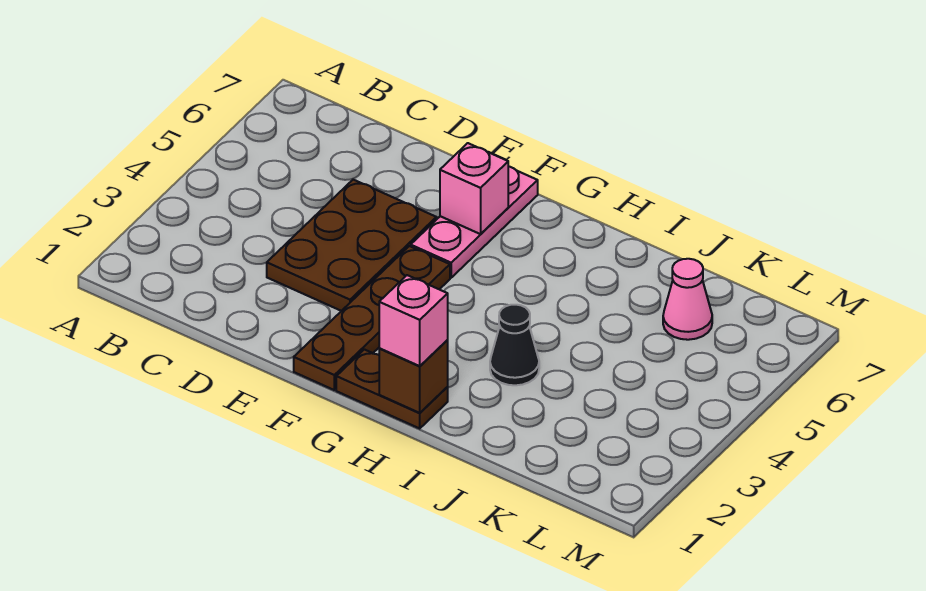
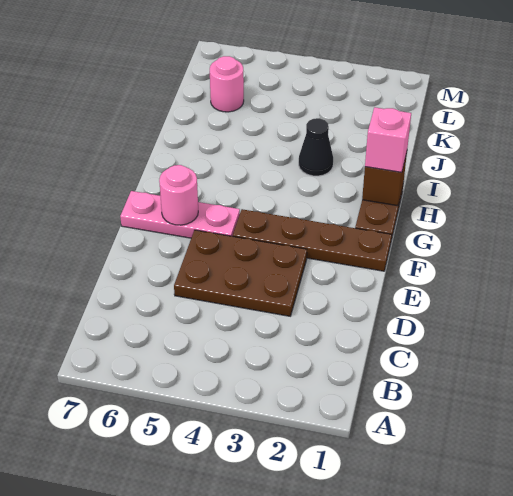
pink 1x1 brick [440,143,508,234] -> pink 1x1 round brick [159,165,198,225]
pink 1x1 cone [663,259,712,340] -> pink 1x1 round brick [210,56,244,112]

